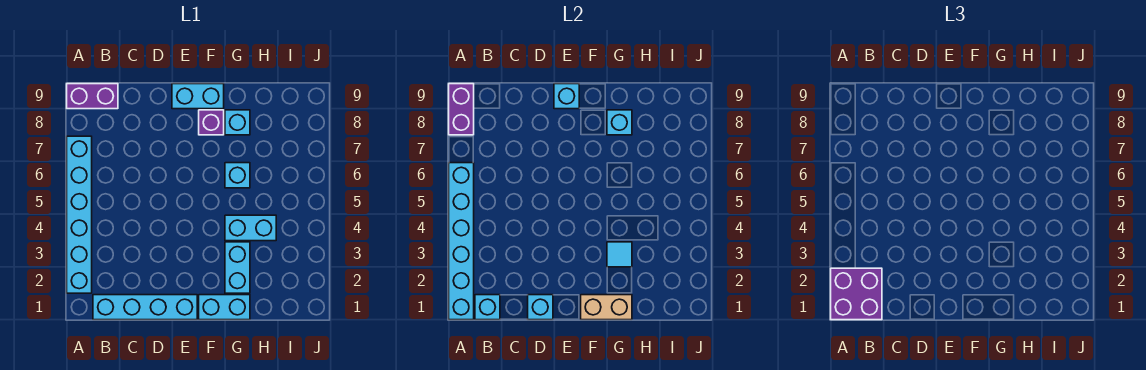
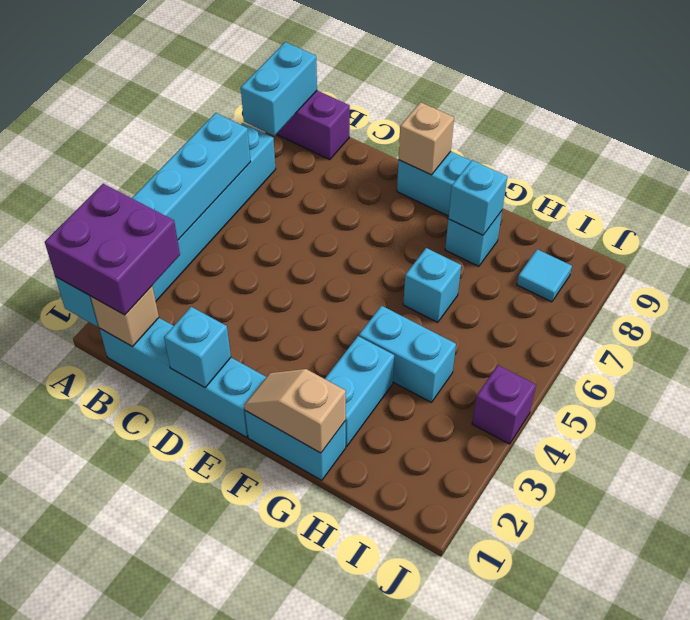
purple 1x2 brick [449,84,474,135] -> cyan 1x2 brick [241,42,317,136]
cyan 1x1 brick [475,295,500,320] -> tan 1x1 brick [91,286,159,347]
cyan 1x1 brick [554,84,579,109] -> tan 1x1 brick [399,102,454,175]
tan 1x2 brick [581,295,632,320] -> tan 1x2 slope [244,369,346,453]
purple 1x1 brick [199,110,224,135] -> purple 1x1 brick moved to [472,365,536,444]
cyan 1x1 tile [607,242,632,267] -> cyan 1x1 tile moved to [517,249,572,302]

